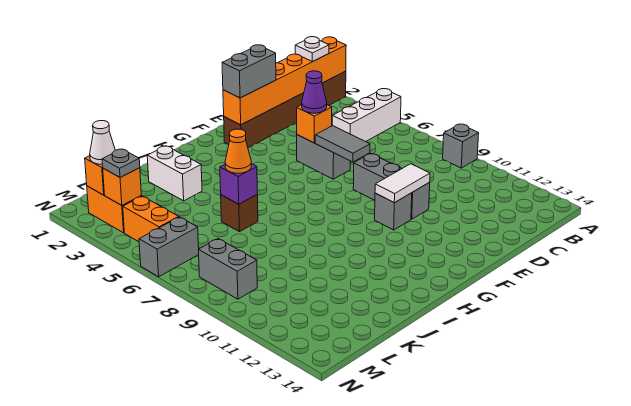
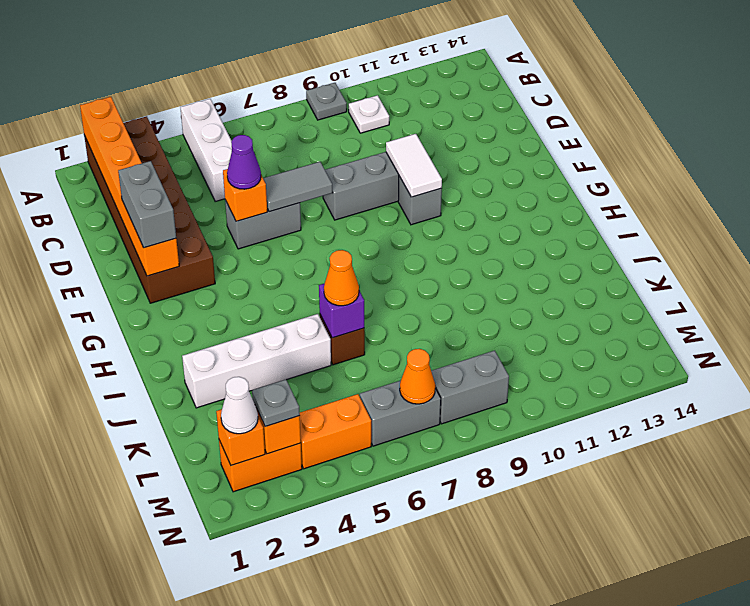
brown 1x6 brick [224,71,346,148] -> brown 2x6 brick [84,116,215,303]
grey 1x1 brick [443,124,479,168] -> grey 1x1 plate [306,83,347,120]
white 1x1 plate [295,37,329,62] -> white 1x1 plate moved to [349,95,389,133]
white 1x2 brick [147,146,202,201] -> white 1x4 brick [182,314,331,408]
grey 1x2 brick [139,217,199,277] -> grey 1x2 brick turned to [360,380,441,446]
none -> orange 1x1 cone [400,349,435,404]

